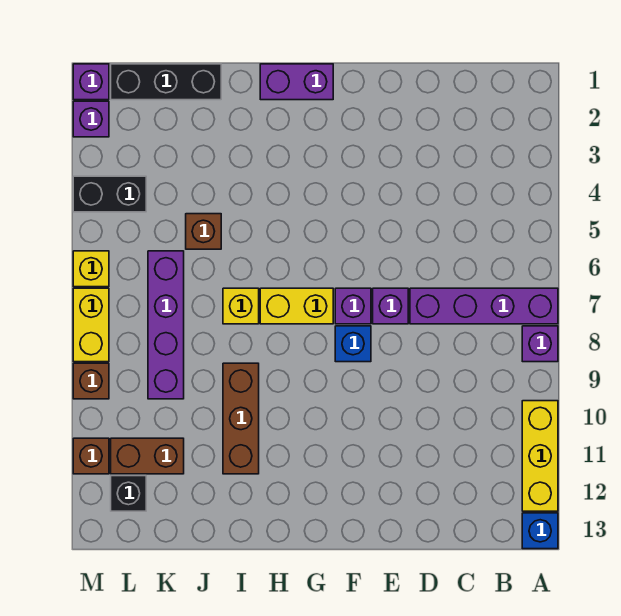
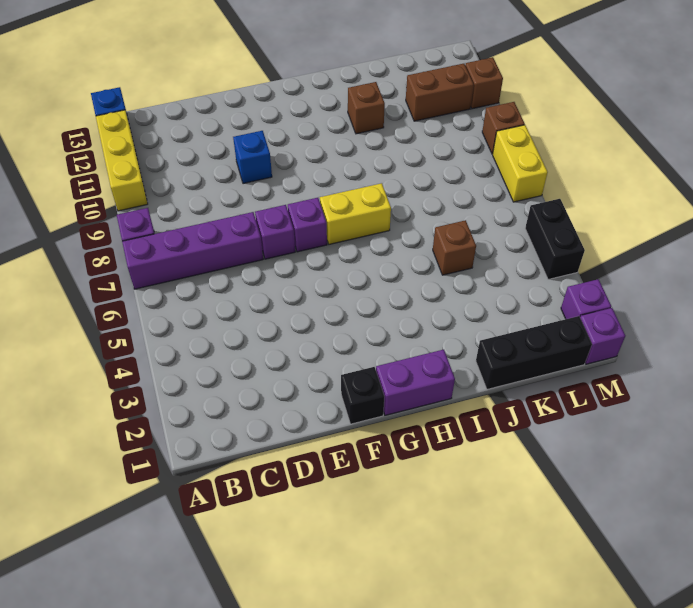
blue 1x1 brick [335,326,371,362] -> blue 1x1 brick moved to [233,131,272,184]
yellow 1x1 brick [223,288,259,324] -> none
brown 1x3 brick [223,363,259,474] -> brown 1x1 brick [348,82,385,134]
purple 1x4 brick [148,251,184,399] -> none
black 1x2 brick [73,176,146,212] -> black 1x2 brick turned to [525,199,585,279]
black 1x1 brick [111,476,146,511] -> black 1x1 brick moved to [341,367,384,424]
yellow 1x1 brick [73,251,109,287] -> none

